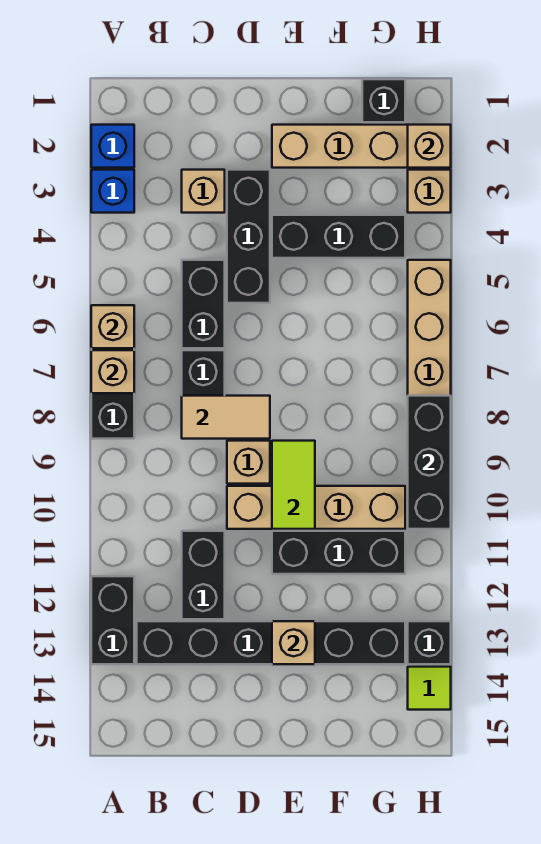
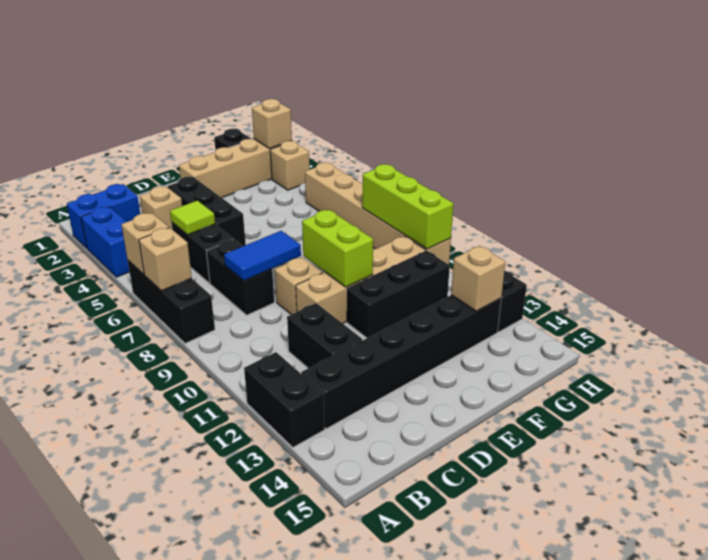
blue 1x1 brick [91,125,134,168] -> blue 1x2 brick [67,184,140,248]
blue 1x1 brick [91,170,134,213] -> blue 1x2 brick [81,207,129,277]
tan 1x2 tile [182,396,270,439] -> blue 1x2 tile [224,231,301,281]
black 1x3 brick [272,215,405,258] -> none
lime 1x2 tile [272,441,315,529] -> lime 1x2 brick [302,210,373,287]
tan 1x1 brick [272,621,315,664] -> tan 1x1 brick moved to [451,246,505,311]
black 1x3 brick [408,396,451,529] -> lime 1x3 brick [362,164,453,249]
lime 1x1 tile [408,667,451,710] -> lime 1x1 tile moved to [170,201,215,235]

